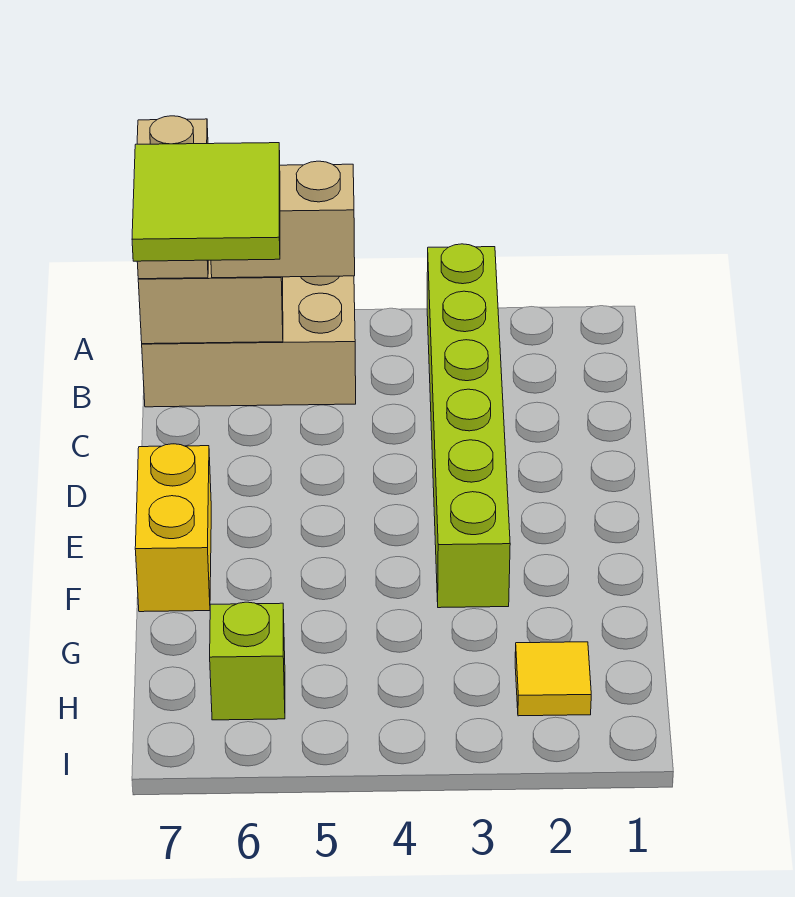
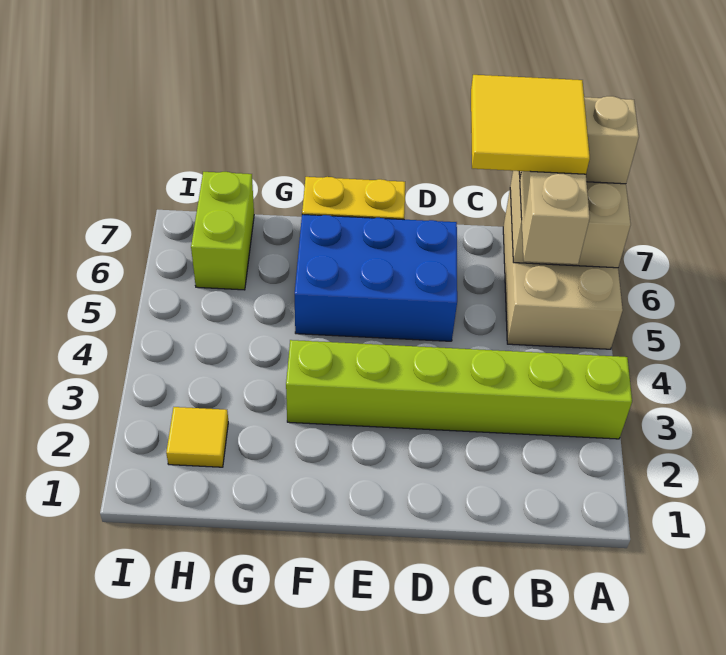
lime 2x2 tile [132,143,280,261] -> yellow 2x2 tile [471,75,590,174]
none -> blue 2x3 brick [295,215,457,341]
lime 1x1 brick [210,602,285,720] -> lime 1x2 brick [191,172,254,290]

